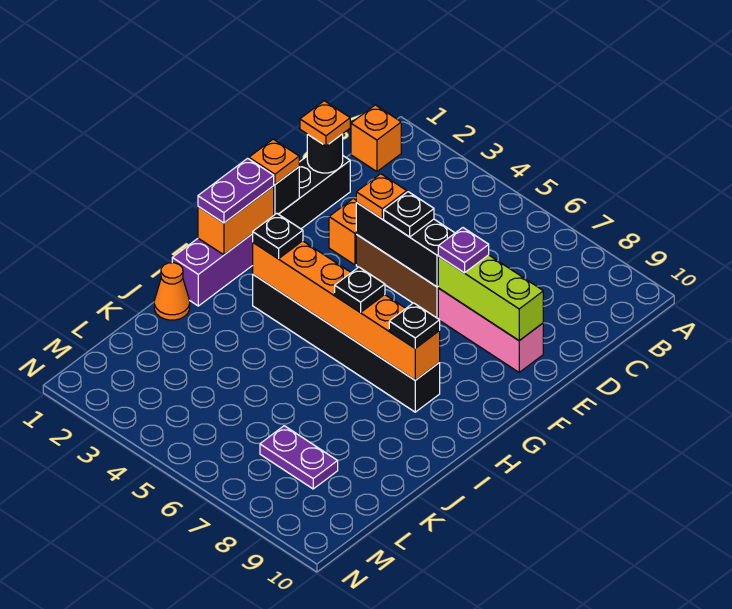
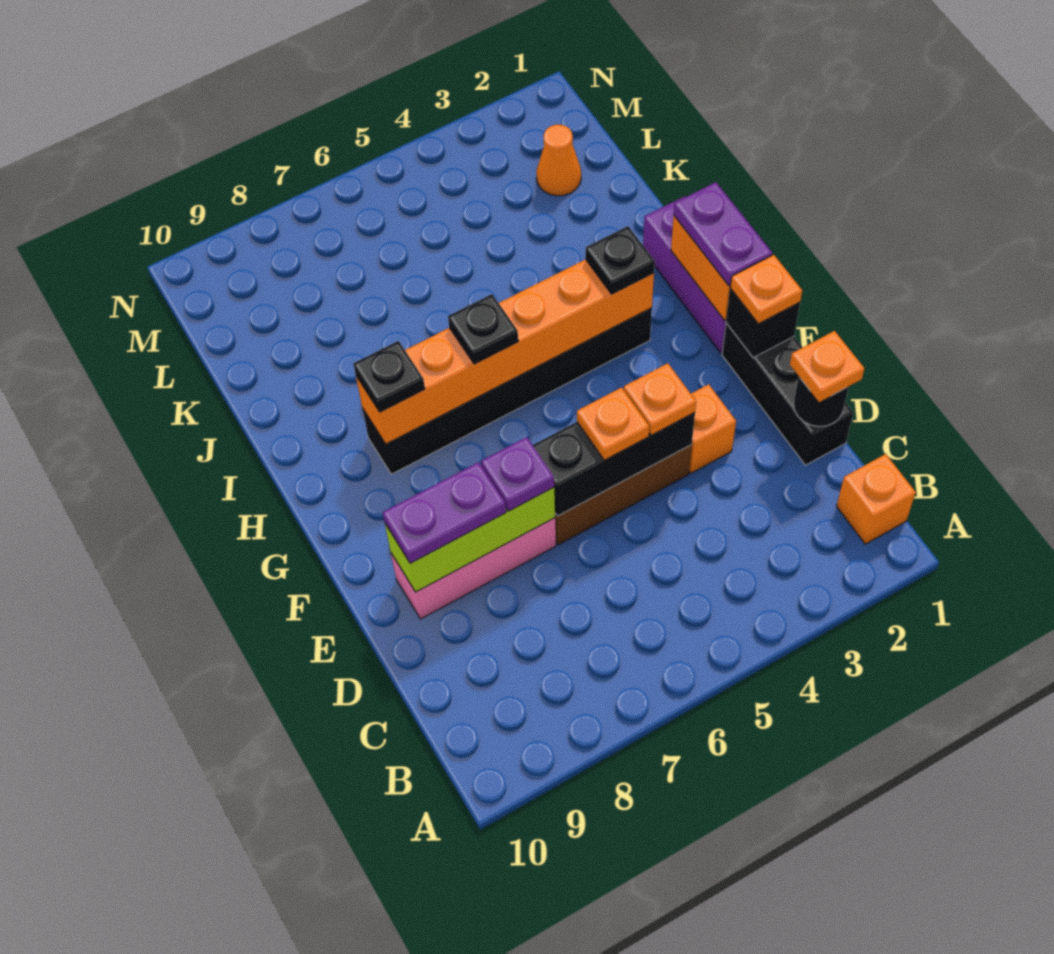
black 1x1 plate [384,192,434,237] -> orange 1x1 plate [577,388,649,460]
orange 1x1 cone [154,263,190,320] -> orange 1x1 cone moved to [536,125,581,196]
purple 1x2 plate [260,426,338,489] -> purple 1x2 plate moved to [383,462,506,563]

